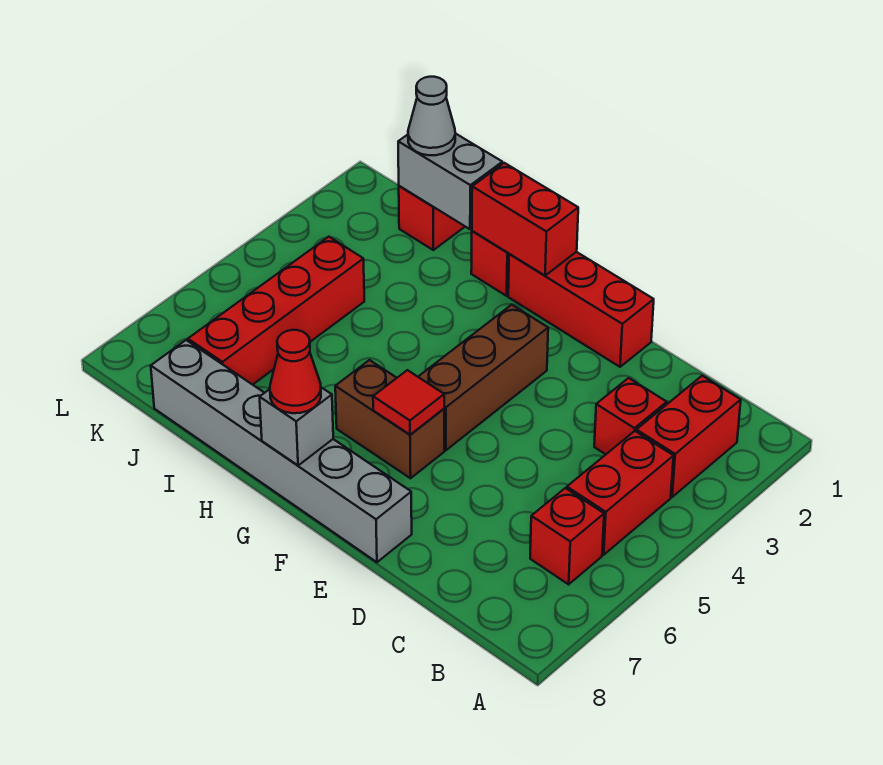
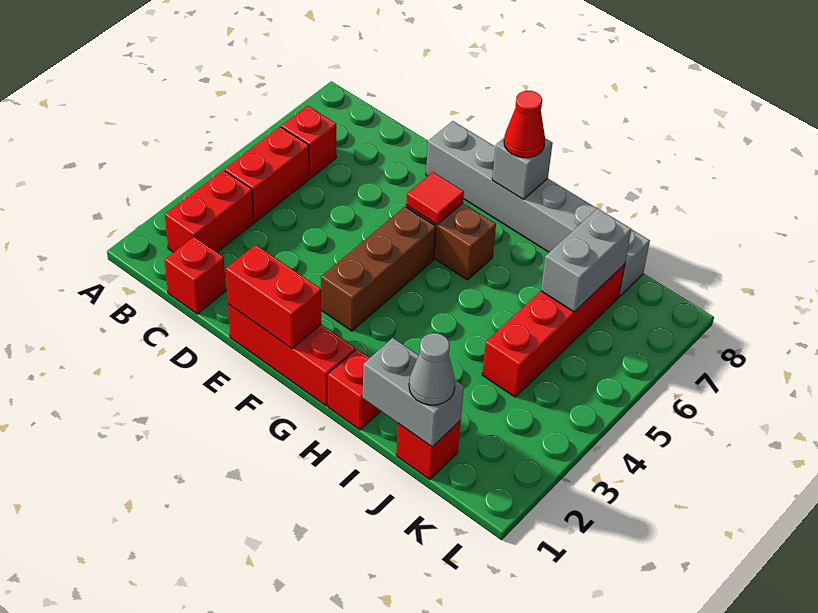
red 1x1 brick [594,378,667,454] -> red 1x1 brick moved to [165,237,226,314]
red 1x2 brick [472,163,578,276] -> red 1x2 brick moved to [226,245,321,348]
none -> grey 1x2 brick [541,208,631,312]

